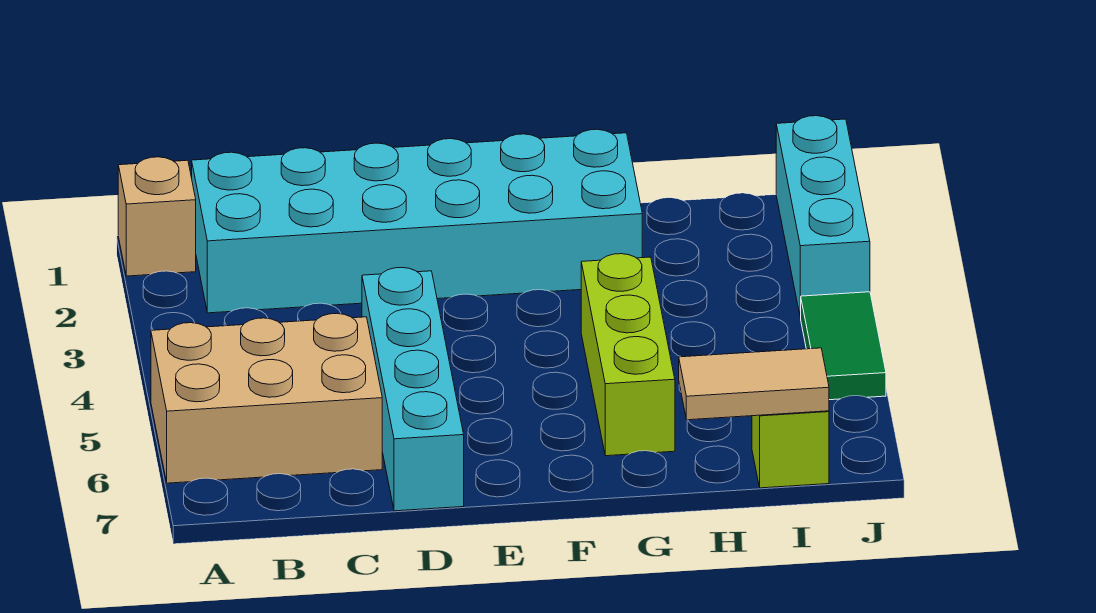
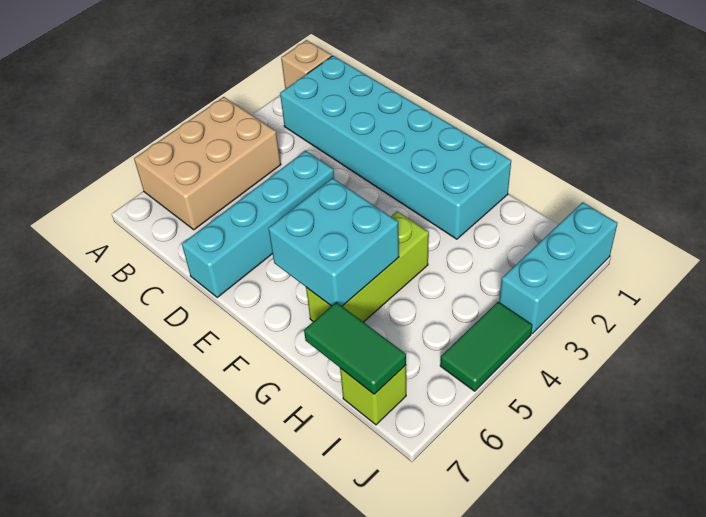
tan 2x3 brick [151,314,382,483] -> tan 2x3 brick turned to [134,97,281,230]
none -> cyan 2x2 brick [268,178,399,306]
tan 1x2 tile [679,348,829,420] -> green 1x2 tile [304,302,406,394]

